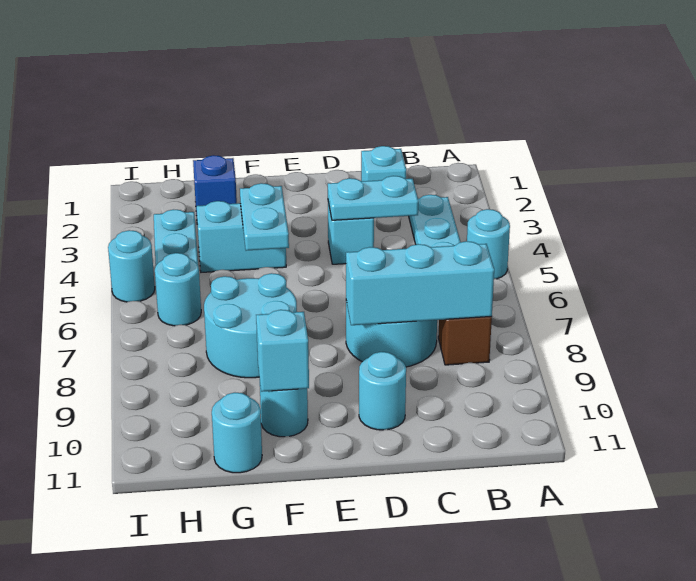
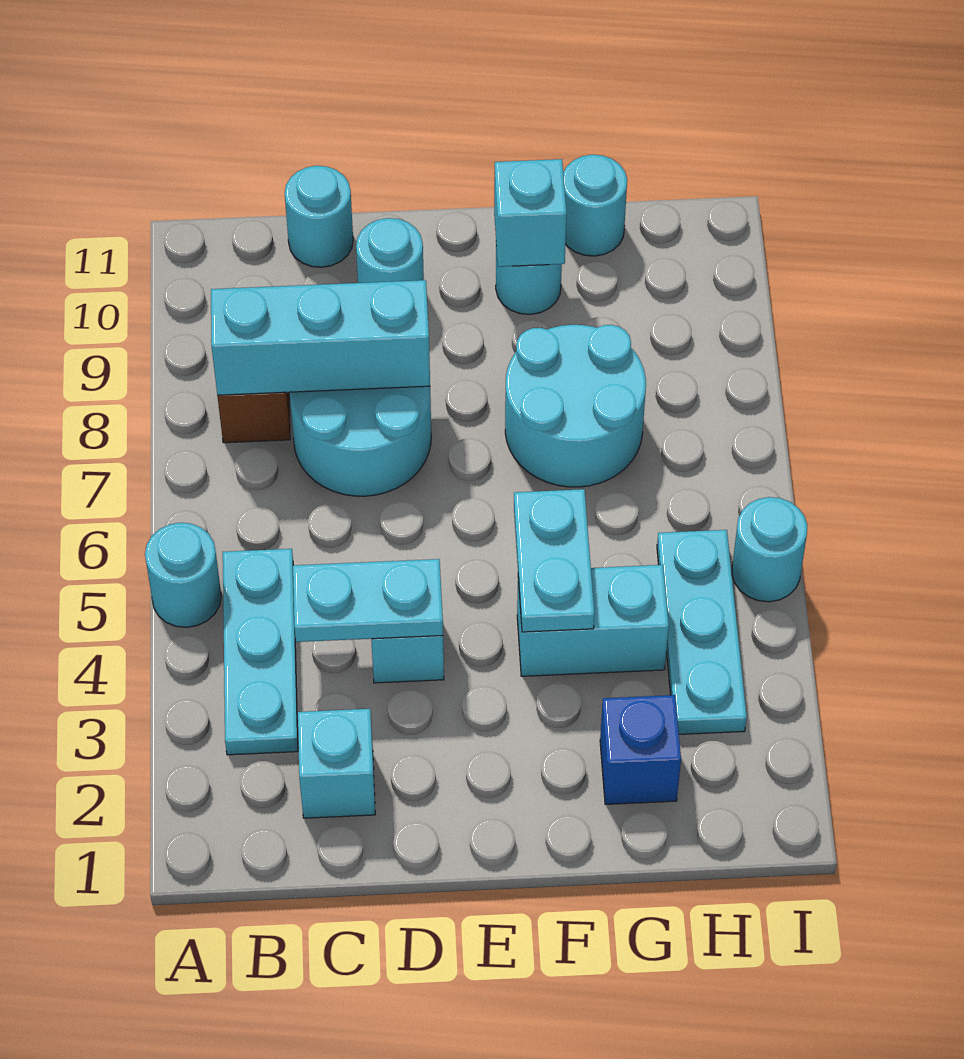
cyan 1x1 round brick [155,253,201,326] -> cyan 1x1 round brick moved to [285,166,353,267]

